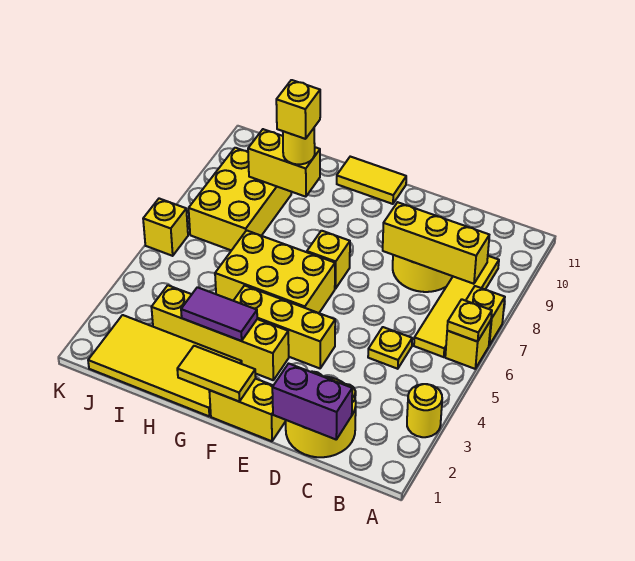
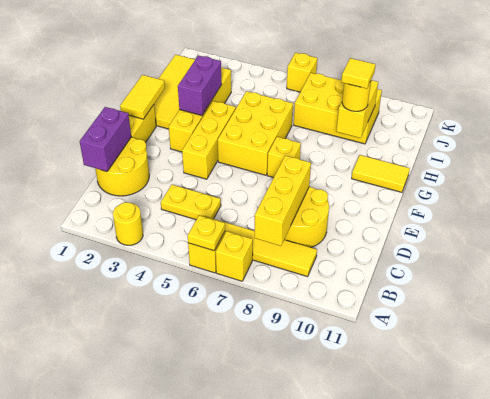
yellow 1x1 plate [368,327,412,369] -> yellow 1x2 plate [161,185,221,220]
yellow 1x2 tile [337,157,406,204] -> yellow 1x2 tile turned to [352,155,410,192]
purple 1x2 tile [181,287,257,341] -> purple 1x2 brick [178,56,222,115]
yellow 1x1 brick [276,80,320,139] -> yellow 1x1 tile [341,58,376,89]

